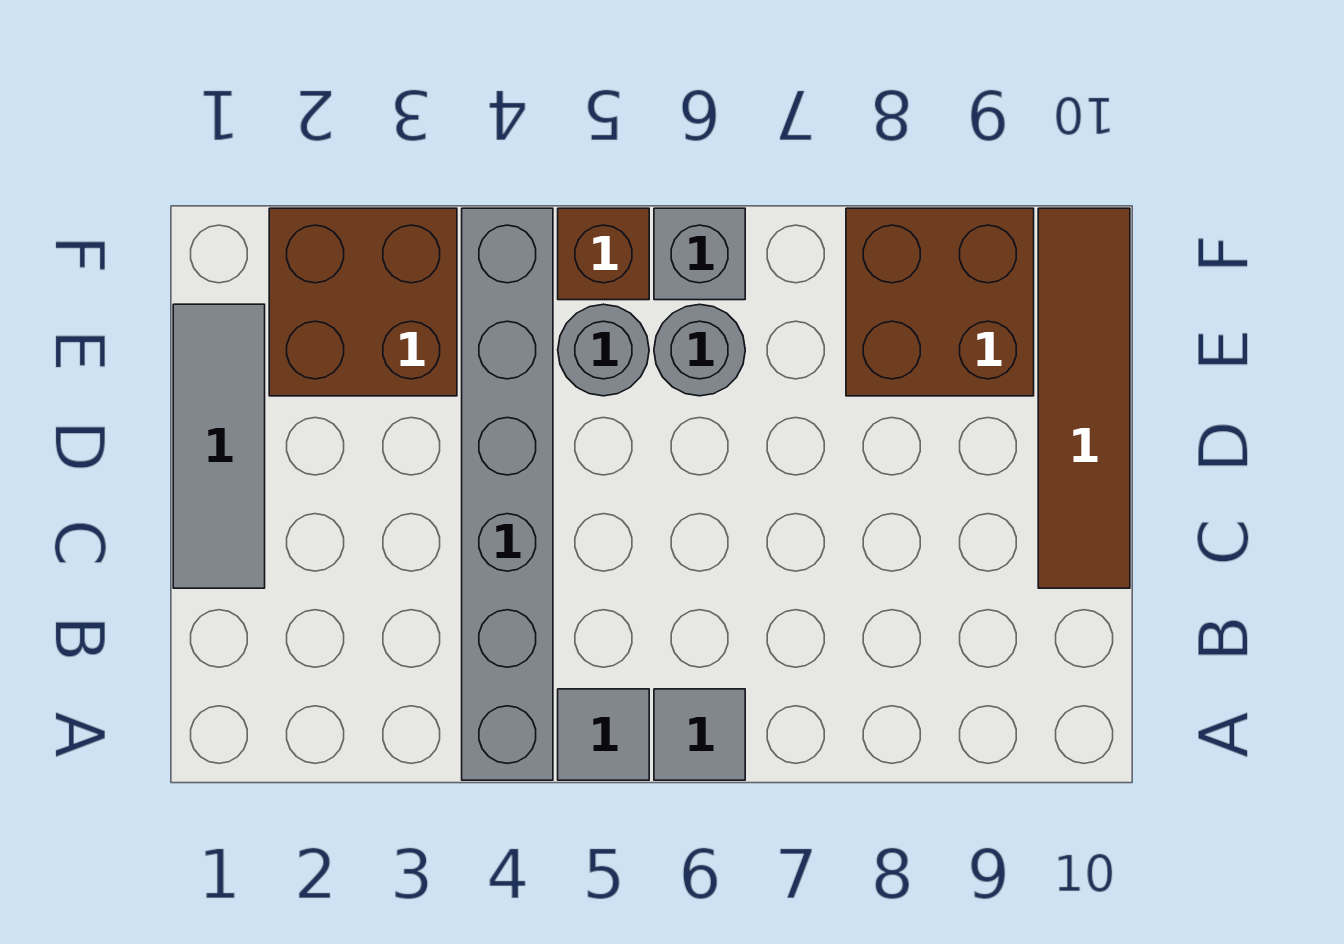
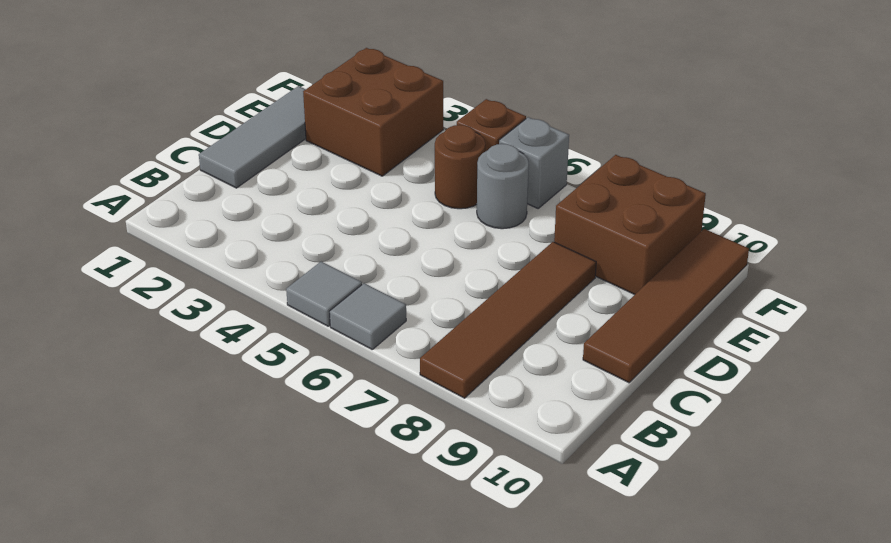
grey 1x6 brick [462,208,553,780] -> none
none -> brown 1x4 tile [420,242,596,398]
grey 1x1 round brick [558,304,649,396] -> brown 1x1 round brick [435,125,485,209]

